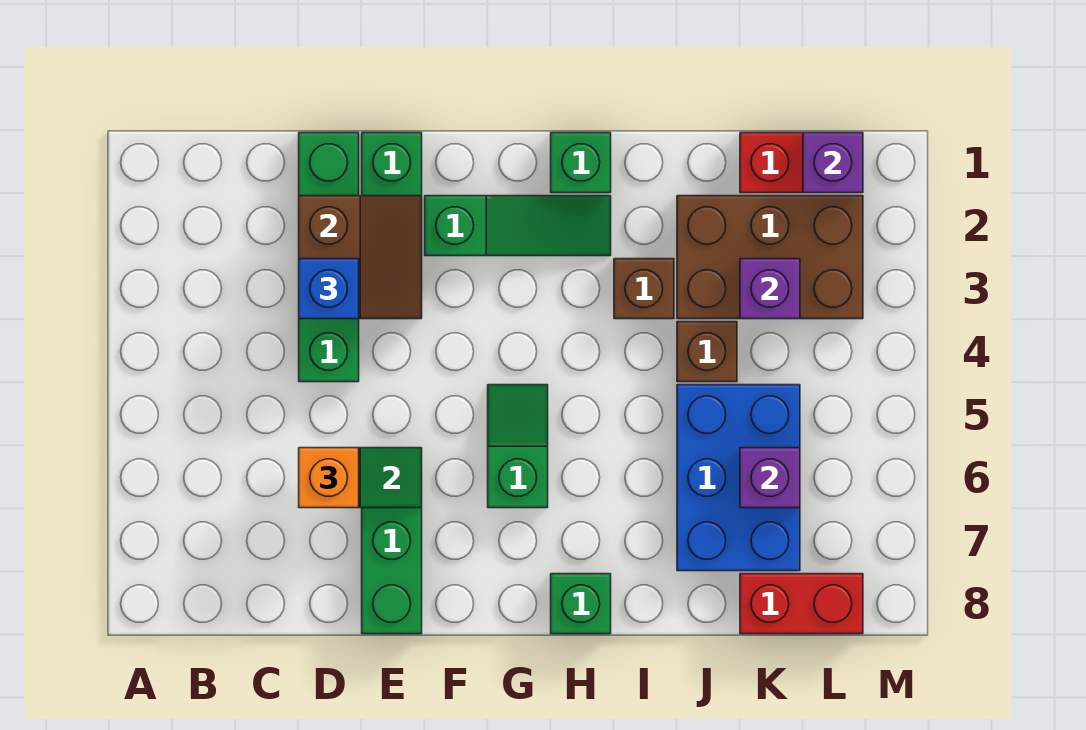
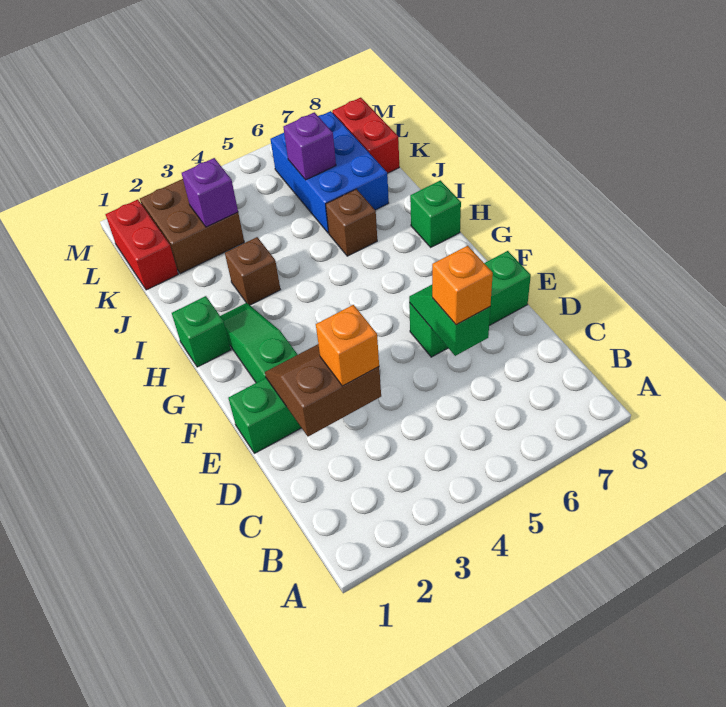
green 1x4 brick [299,133,359,382] -> none
blue 1x1 brick [299,259,359,319] -> orange 1x1 brick [316,305,379,386]
green 1x2 slope [488,385,548,508] -> none
brown 2x3 brick [677,196,863,319] -> brown 2x2 brick [140,179,244,274]
brown 1x1 brick [677,322,737,382] -> brown 1x1 brick moved to [326,189,377,256]
blue 2x3 brick [677,385,800,571] -> blue 2x3 brick turned to [270,111,389,233]
purple 1x1 brick [803,133,863,193] -> none

